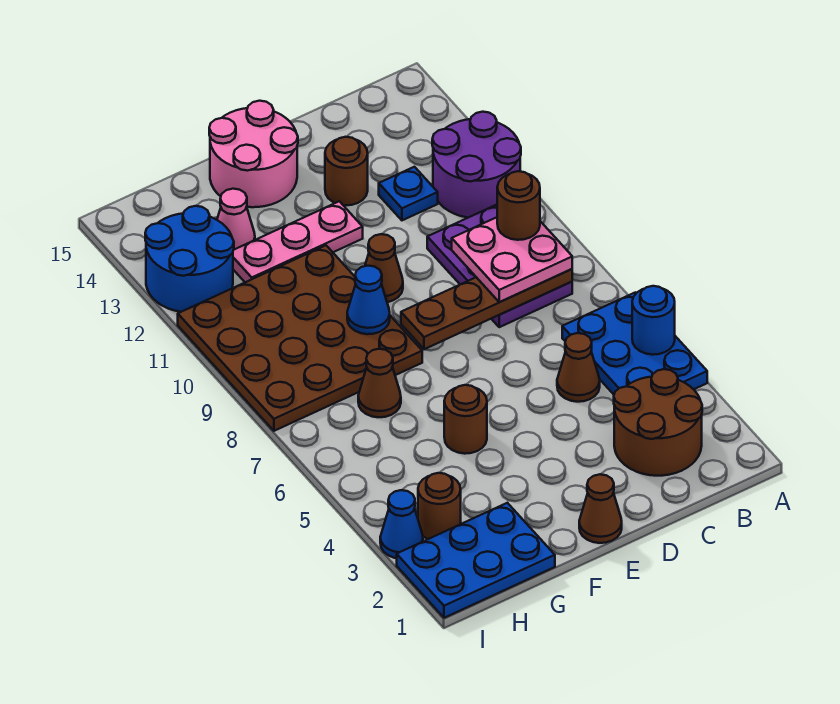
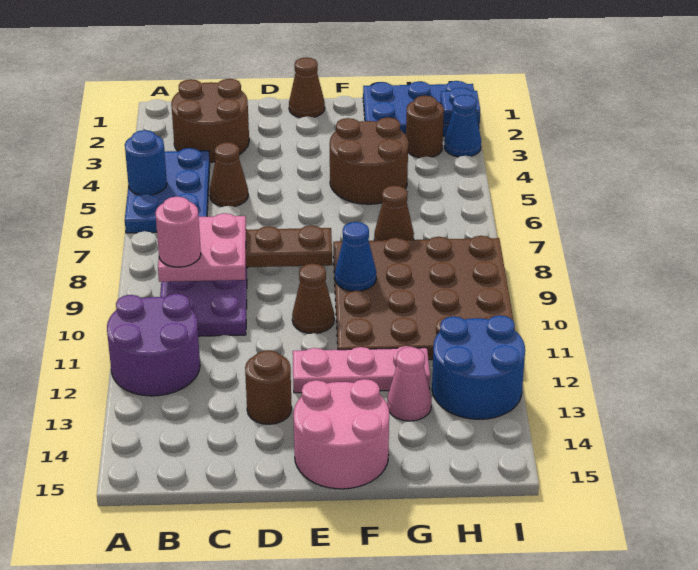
brown 1x1 round brick [497,171,540,240] -> pink 1x1 round brick [155,196,201,267]
blue 1x1 plate [379,167,438,220] -> blue 1x1 plate moved to [440,88,480,123]
brown 1x1 round brick [444,385,487,454] -> brown 2x2 round brick [330,117,408,204]

